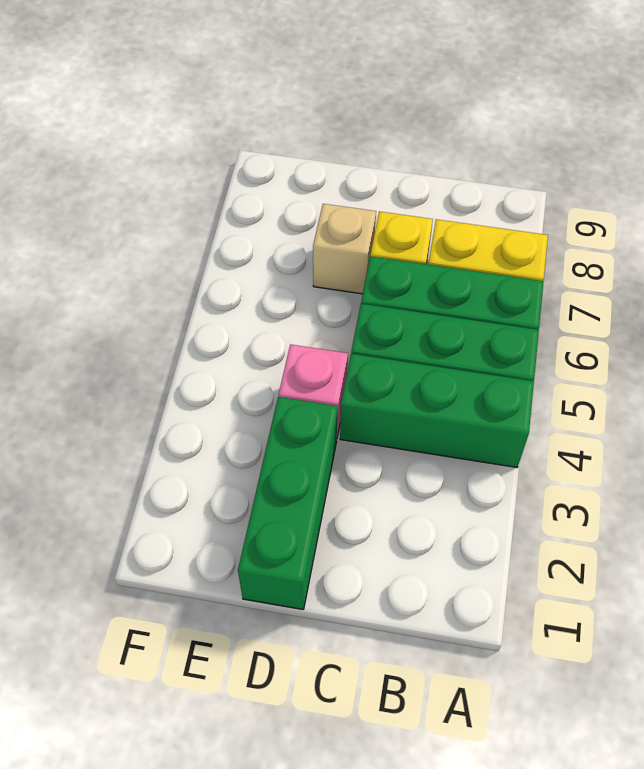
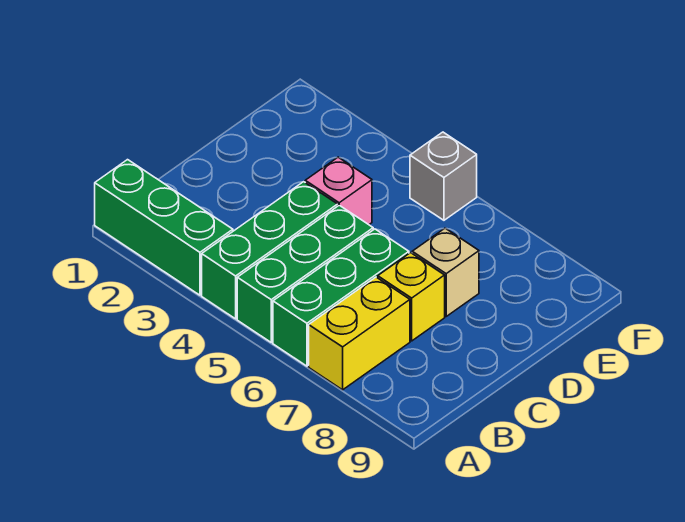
green 1x3 brick [238,397,337,609] -> green 1x3 brick moved to [95,160,233,295]
none -> grey 1x1 brick [410,132,477,220]

